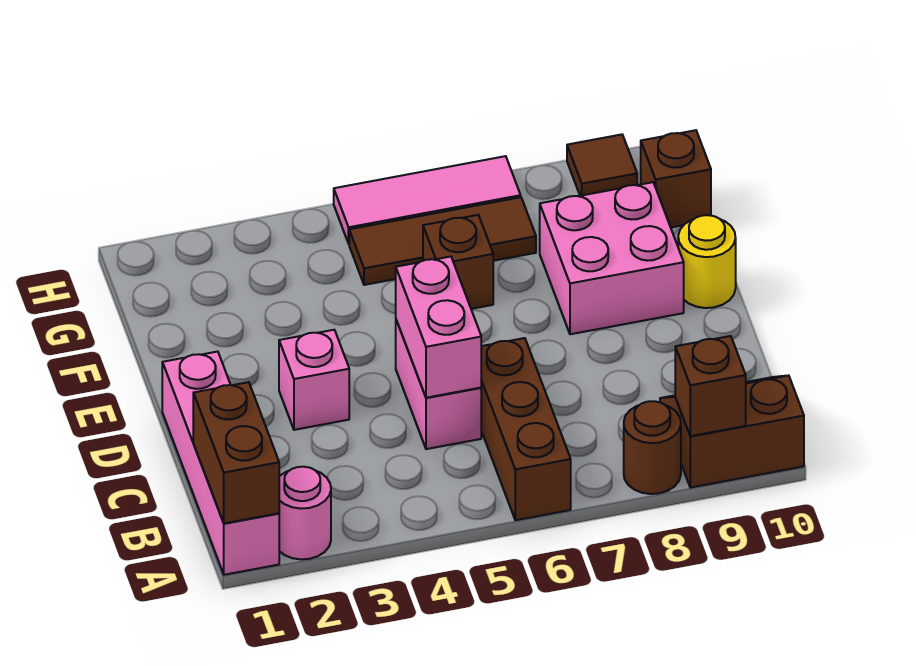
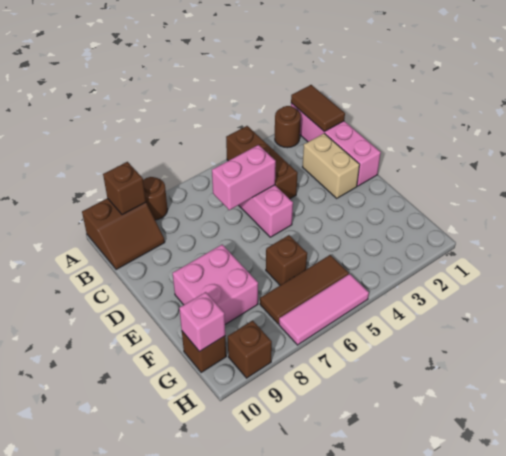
brown 1x2 brick [193,382,279,523] -> brown 1x2 tile [291,85,345,132]
pink 1x1 round brick [279,467,331,559] -> brown 1x1 round brick [275,106,301,148]
brown 1x3 brick [481,338,571,520] -> brown 1x3 brick moved to [226,126,298,199]
none -> tan 1x2 brick [303,133,360,198]
pink 1x2 brick [396,257,481,398] -> pink 1x2 brick turned to [212,145,276,210]
pink 1x1 brick [279,330,349,430] -> pink 1x1 brick moved to [179,292,225,352]
yellow 1x1 round brick [678,215,736,308] -> none
brown 1x1 tile [567,134,637,196] -> brown 1x1 brick [228,321,272,378]

